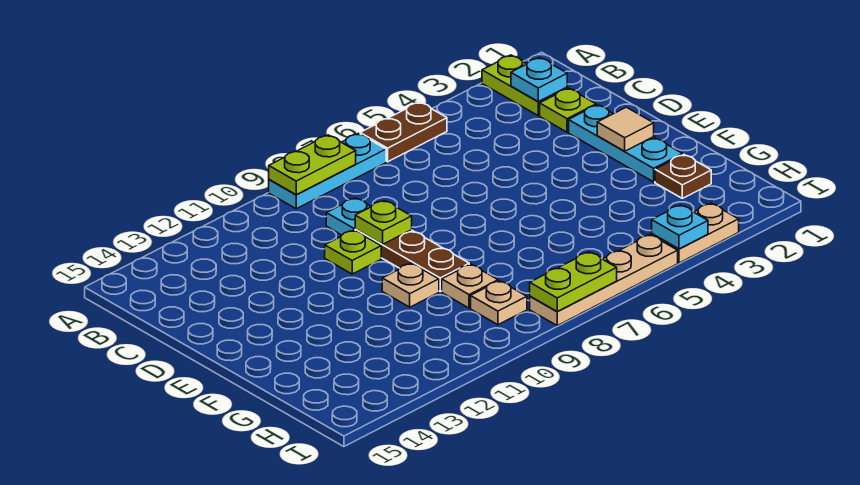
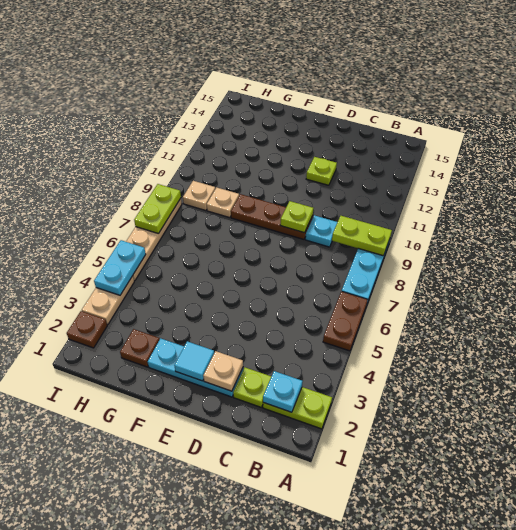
lime 1x2 plate [269,135,356,195] -> lime 1x2 plate turned to [332,216,392,256]
lime 1x1 plate [325,230,381,274] -> lime 1x1 plate moved to [306,157,337,185]
tan 1x1 tile [597,107,654,151] -> cyan 1x1 tile [174,341,214,381]
tan 1x1 plate [382,263,439,307] -> tan 1x1 plate moved to [203,351,243,391]
none -> brown 1x1 plate [67,311,107,348]
cyan 1x1 plate [652,205,708,249] -> cyan 1x2 plate [94,240,146,295]

